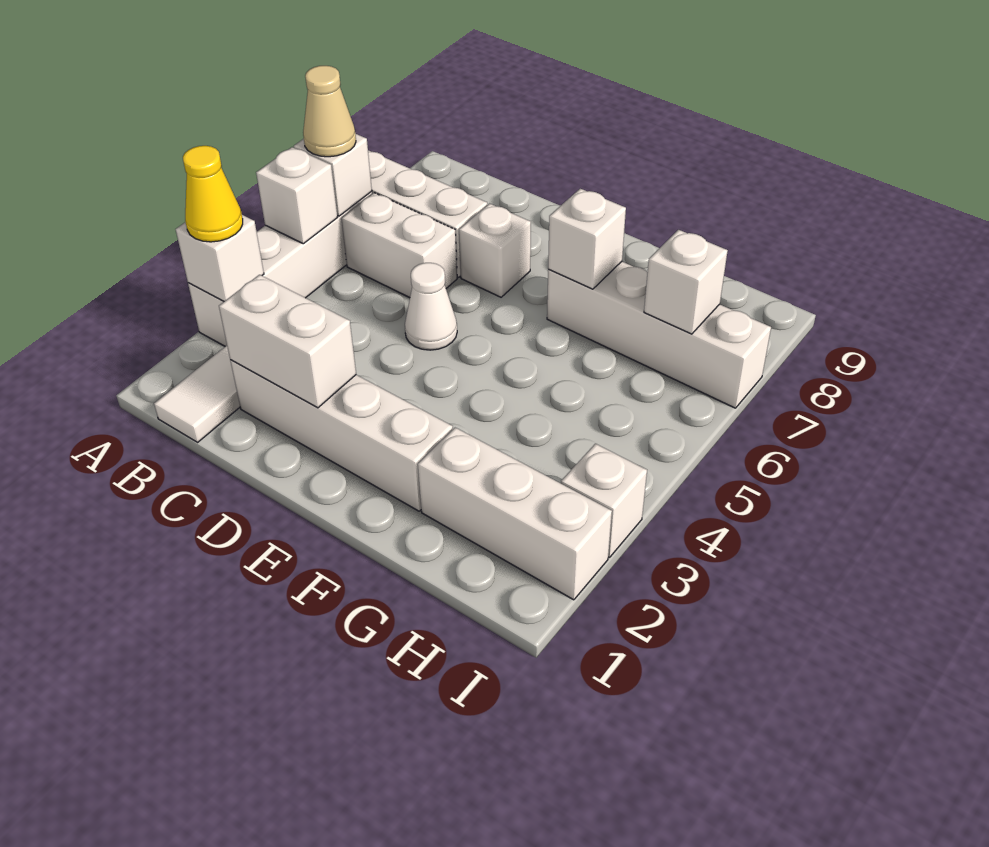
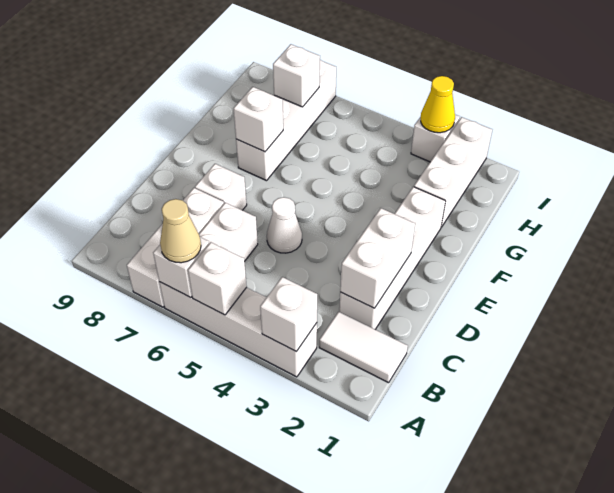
yellow 1x1 cone [183,146,243,242] -> yellow 1x1 cone moved to [421,76,455,133]

